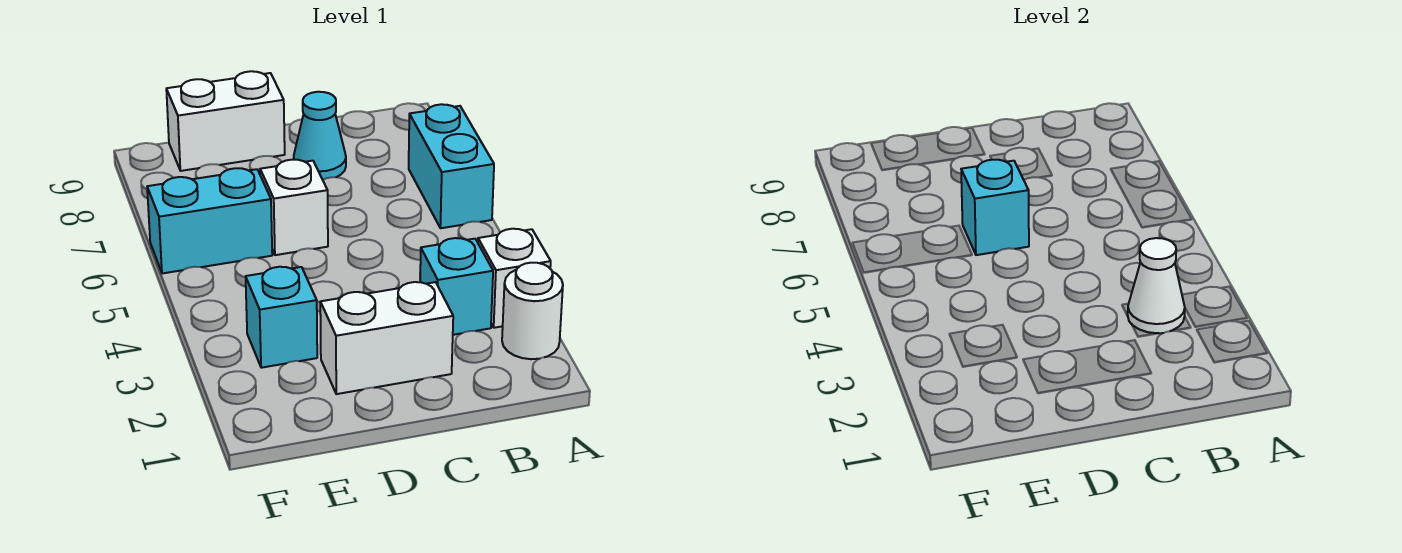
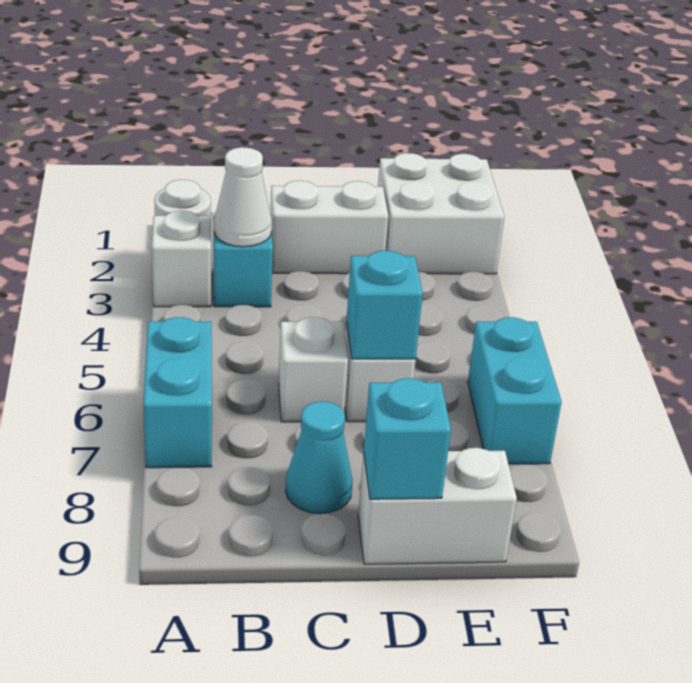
none -> white 1x1 brick [279,317,348,422]
none -> white 2x2 brick [378,153,504,274]
cyan 1x1 brick [246,267,317,368] -> cyan 1x1 brick moved to [364,378,451,499]
cyan 1x2 brick [147,168,272,273] -> cyan 1x2 brick turned to [468,317,562,464]

